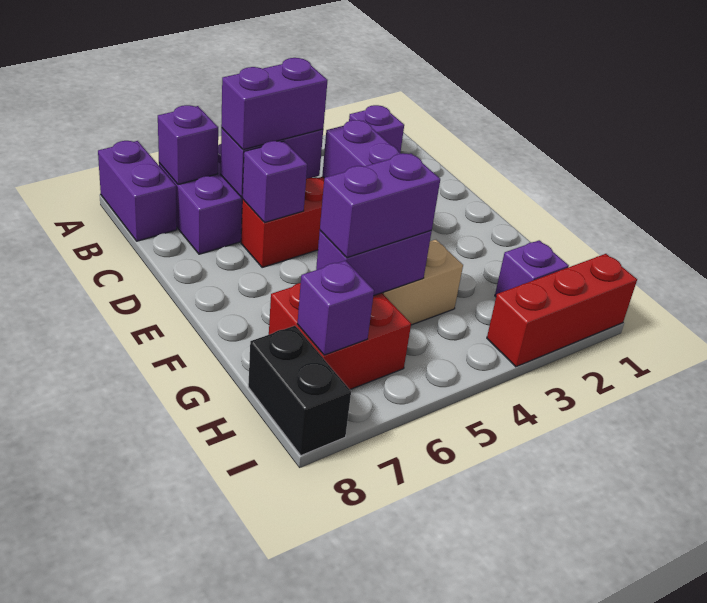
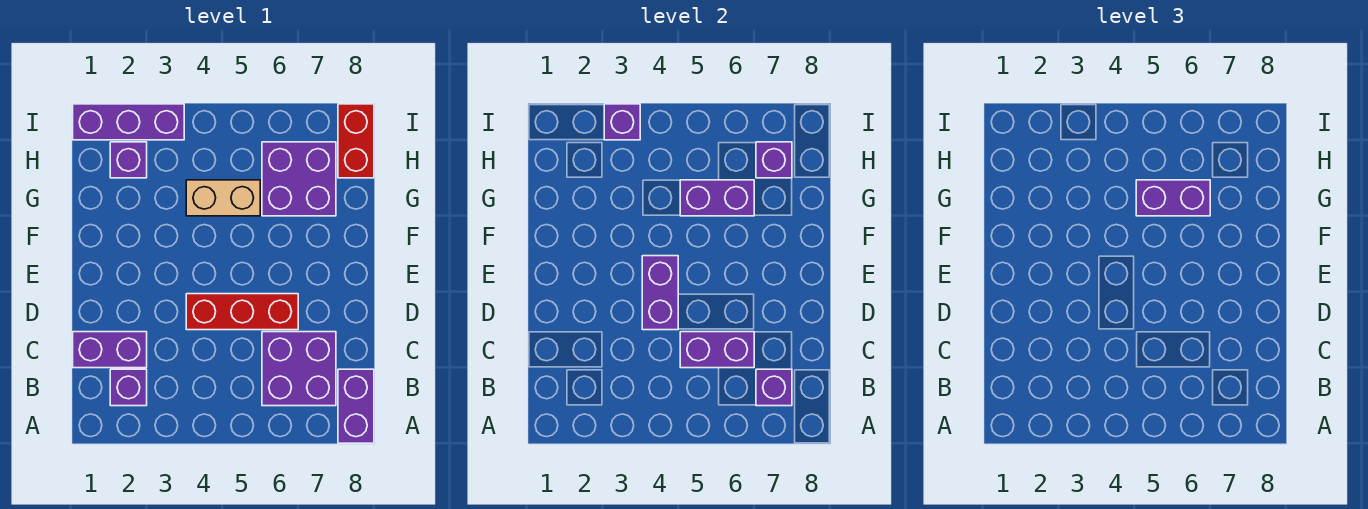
purple 1x2 brick [221,58,328,150] -> purple 1x2 brick moved to [73,332,147,368]
purple 1x1 brick [242,141,307,223] -> purple 1x1 brick moved to [604,104,640,140]
red 2x2 brick [269,283,411,389] -> purple 2x2 brick [262,142,336,216]
black 1x2 brick [248,326,351,455] -> red 1x2 brick [338,104,374,178]
red 1x3 brick [487,254,637,367] -> purple 1x3 brick [73,104,184,140]

